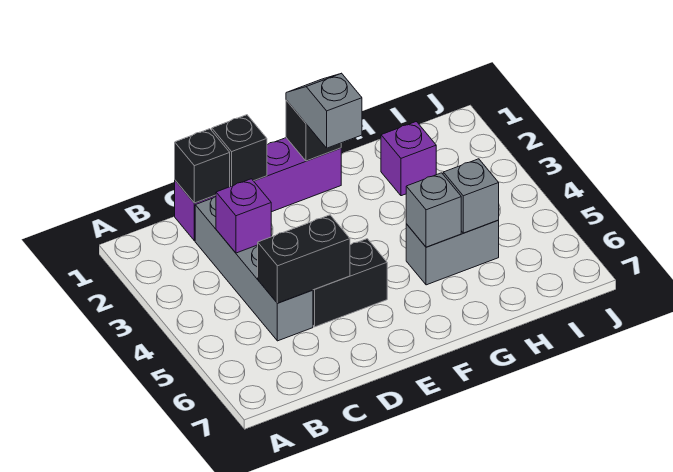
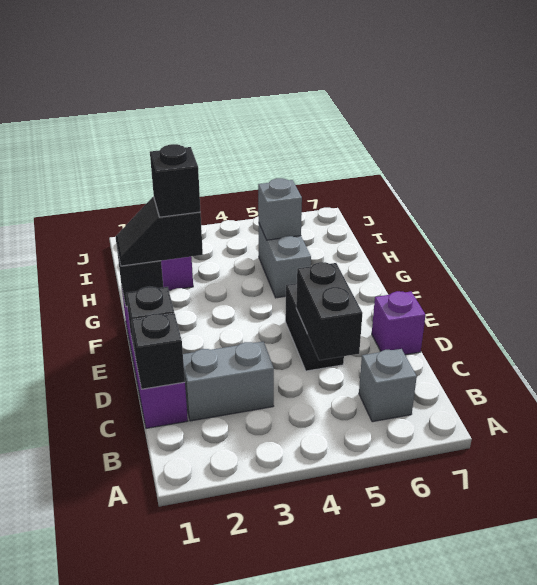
grey 1x4 brick [195,197,313,341] -> grey 1x2 brick [183,341,274,421]
purple 1x1 brick [216,179,271,253] -> purple 1x1 brick moved to [372,291,426,355]
grey 1x2 slope [286,73,362,148] -> black 1x2 slope [115,197,203,266]
none -> black 1x1 brick [150,144,201,217]
grey 1x1 brick [406,173,461,247] -> grey 1x1 brick moved to [359,349,417,422]

